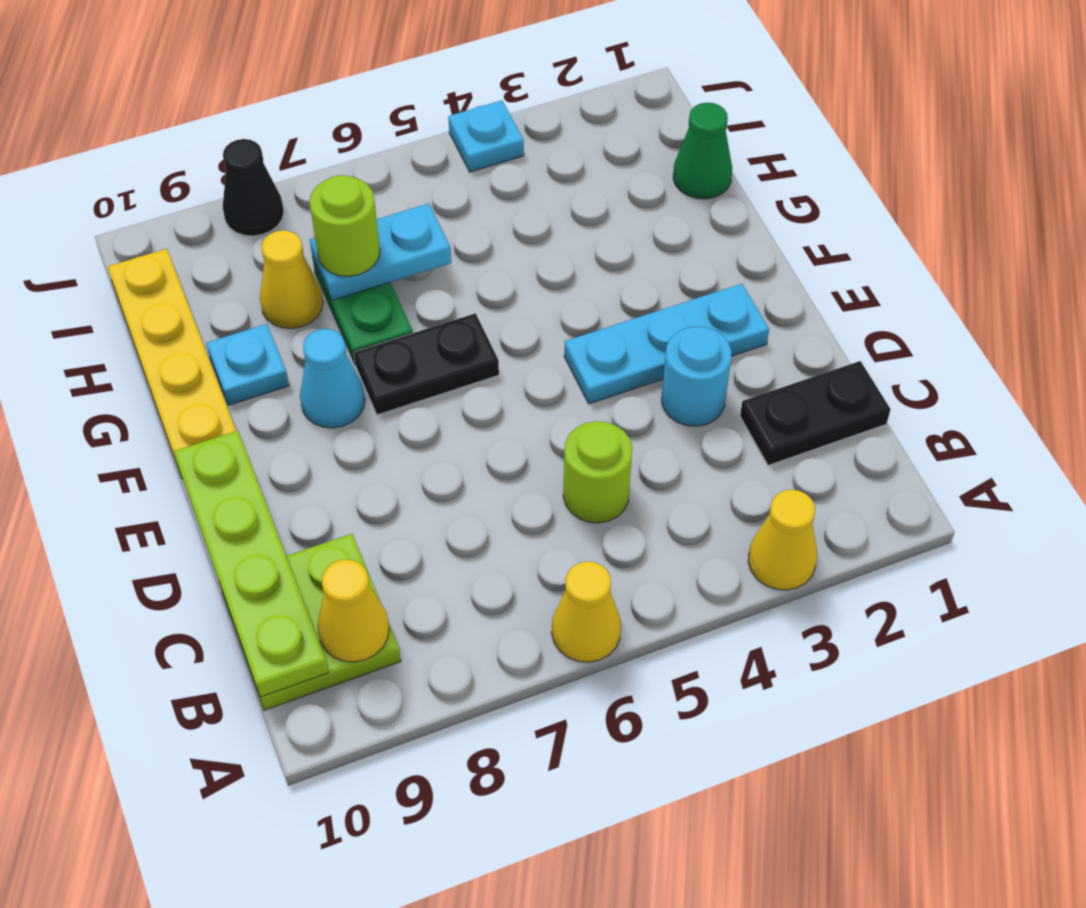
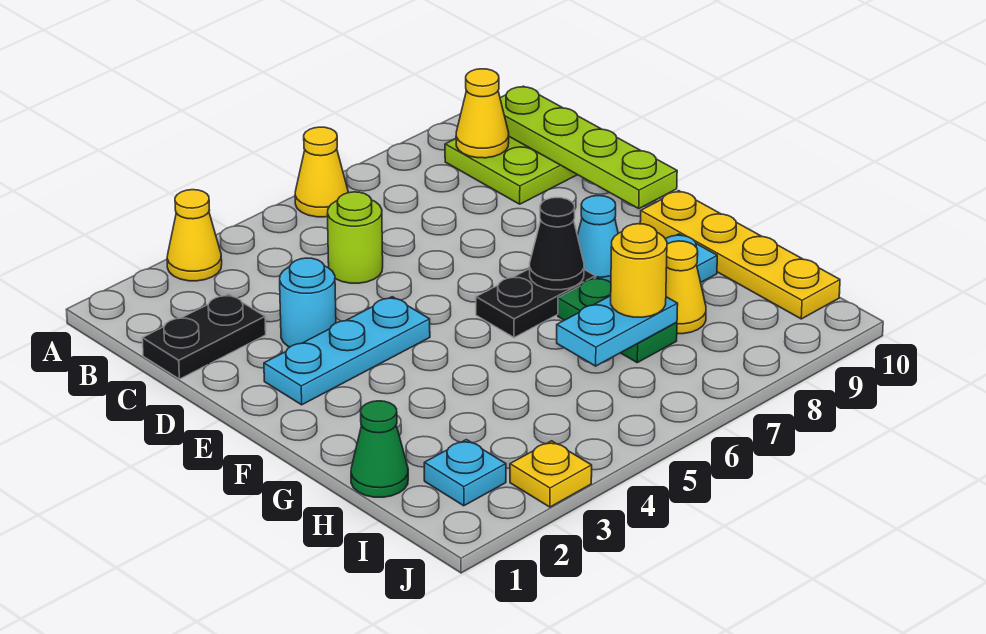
lime 1x1 round brick [309,175,380,276] -> yellow 1x1 round brick [611,224,667,317]
none -> yellow 1x1 plate [510,441,592,507]
cyan 1x1 plate [448,100,524,172] -> cyan 1x1 plate moved to [424,440,506,506]
black 1x1 cone [223,139,284,236] -> black 1x1 cone moved to [530,198,584,290]

